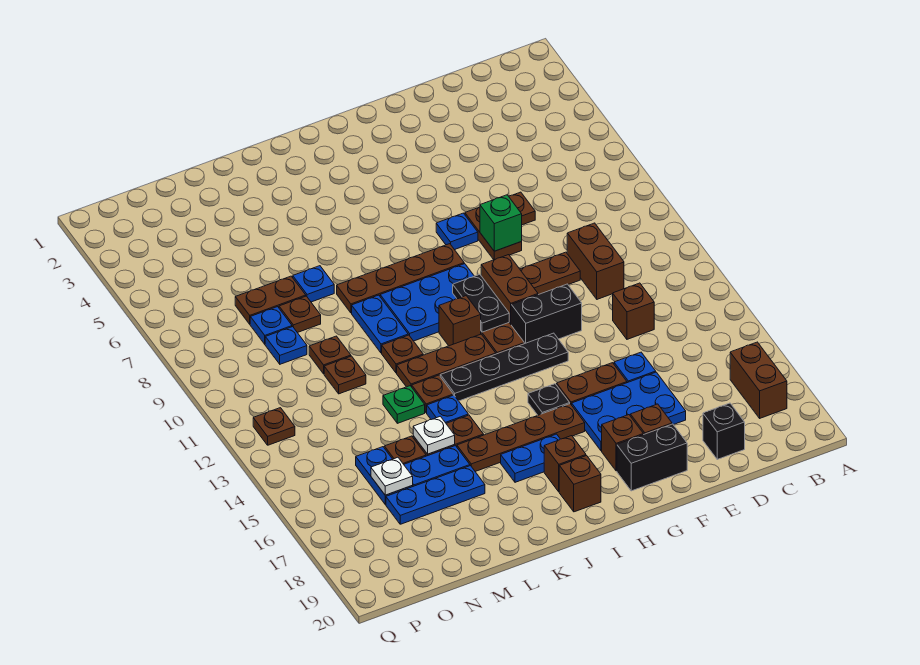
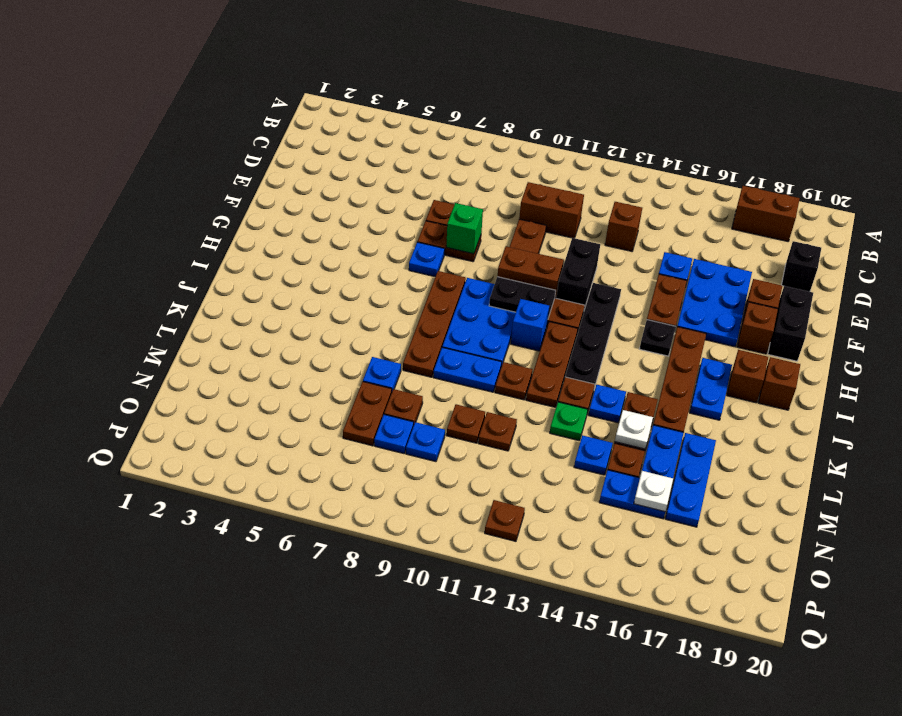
brown 1x1 brick [439,296,481,346] -> blue 1x1 brick [511,299,549,351]
none -> blue 1x1 plate [574,435,613,475]

